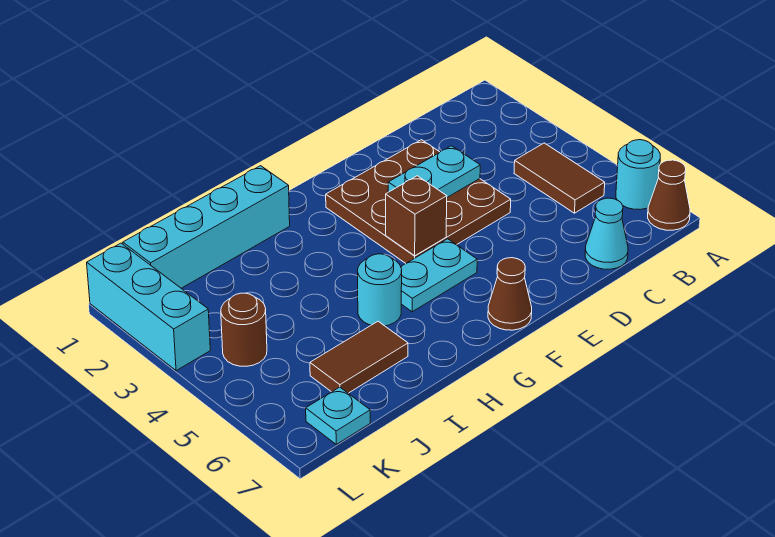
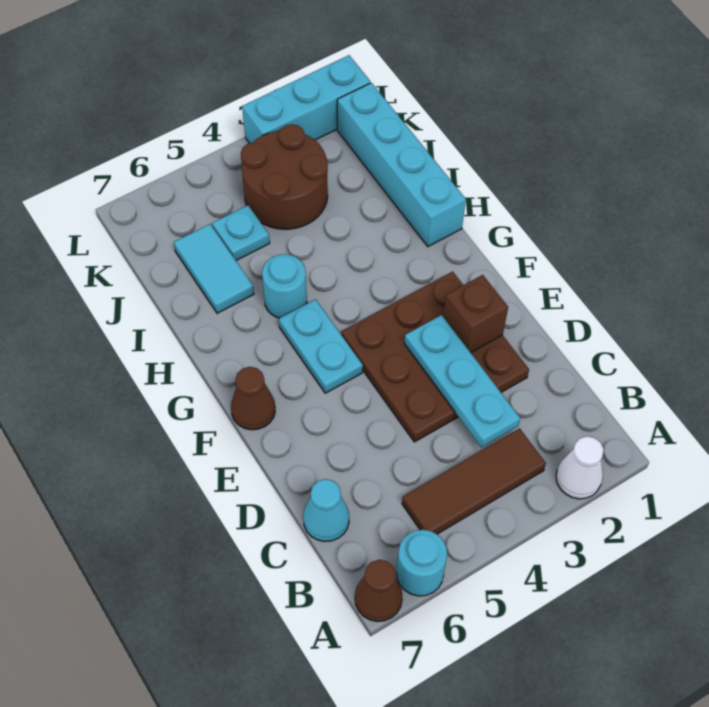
none -> white 1x1 cone [556,436,604,499]
brown 1x2 tile [514,143,605,213] -> brown 1x3 tile [402,428,546,534]
cyan 1x2 plate [388,146,480,197] -> cyan 1x3 plate [404,315,520,448]
brown 1x1 brick [386,176,447,256] -> brown 1x1 brick moved to [443,275,508,353]
brown 1x2 tile [310,321,408,393] -> cyan 1x2 tile [174,224,254,313]
brown 1x1 round brick [221,293,267,366] -> brown 2x2 round brick [241,124,328,229]
cyan 1x1 plate [306,387,370,444] -> cyan 1x1 plate moved to [212,205,270,260]

